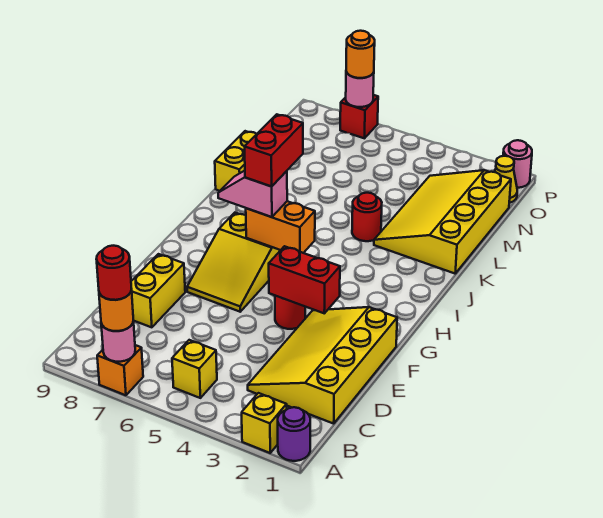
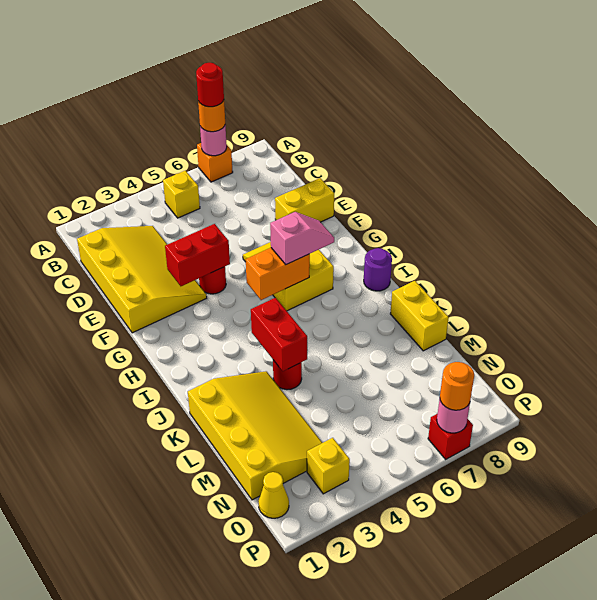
purple 1x1 round brick [278,407,310,461] -> purple 1x1 round brick moved to [364,248,392,291]
yellow 1x1 brick [242,393,287,453] -> yellow 1x1 brick moved to [307,438,350,494]
yellow 1x2 brick [131,254,185,327] -> yellow 1x2 brick turned to [275,178,334,222]
red 1x2 brick [245,114,303,186] -> red 1x2 brick moved to [251,298,307,371]
pink 1x1 round brick [503,140,532,188] -> none

